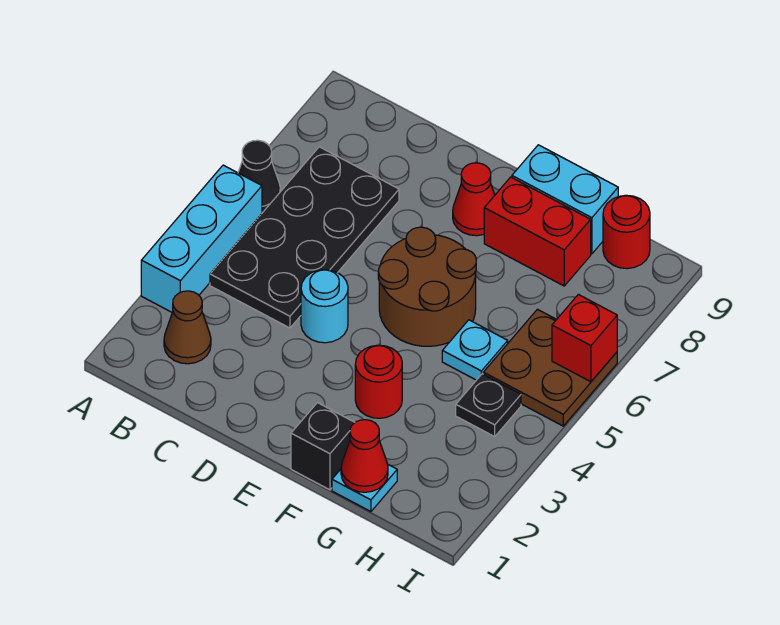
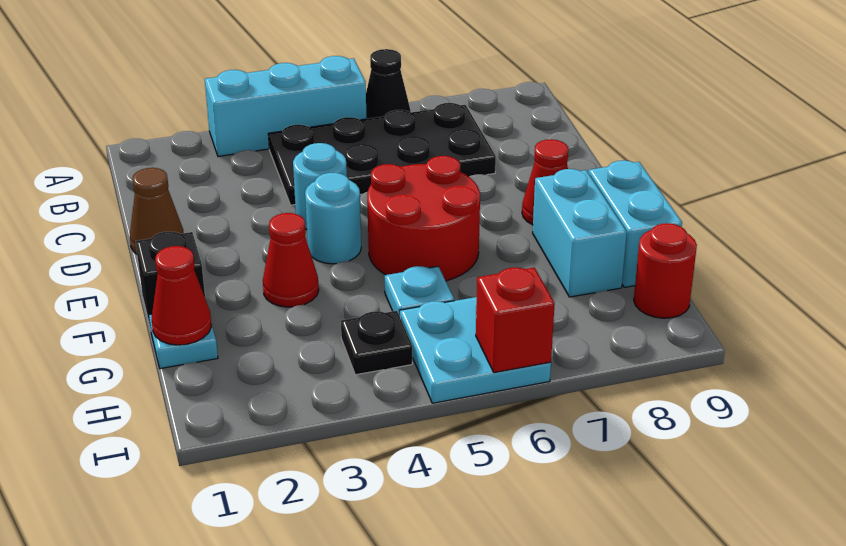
brown 1x1 cone [164,291,211,364] -> brown 1x1 cone moved to [130,168,184,254]
none -> cyan 1x1 round brick [305,173,361,264]
brown 2x2 round brick [378,227,476,346] -> red 2x2 round brick [367,156,480,281]
red 1x1 round brick [355,345,402,418] -> red 1x1 cone [263,213,319,307]
red 1x2 brick [484,177,591,286] -> cyan 1x2 brick [533,169,627,297]
brown 2x2 plate [483,309,617,426] -> cyan 2x2 plate [400,297,551,403]

